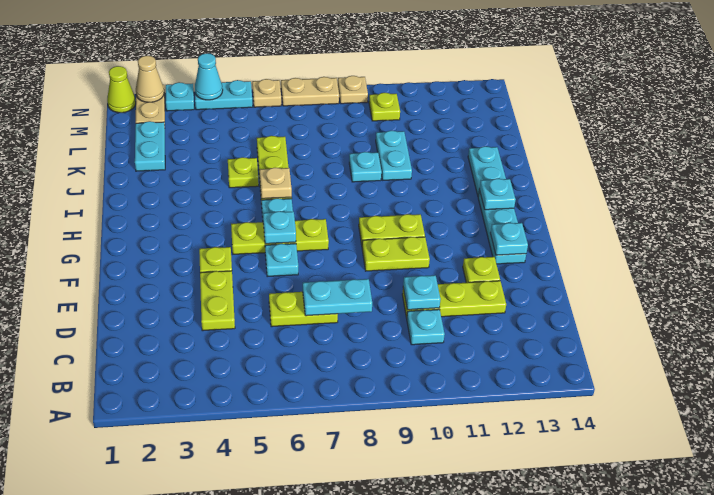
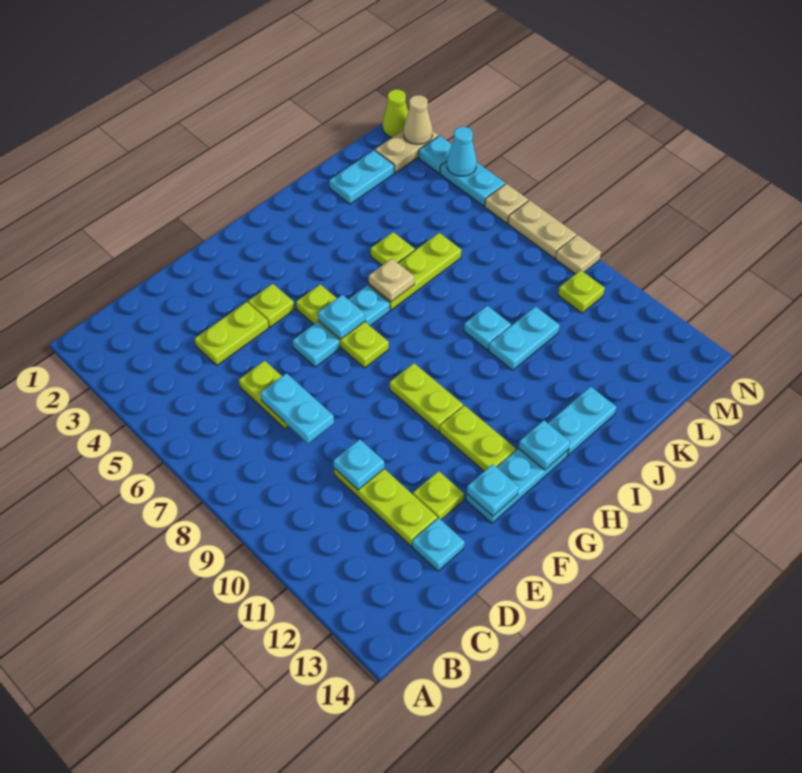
cyan 1x1 plate [407,309,445,345] -> cyan 1x1 plate moved to [412,518,465,571]
lime 1x2 plate [362,237,430,271] -> lime 1x2 plate moved to [440,405,516,471]

